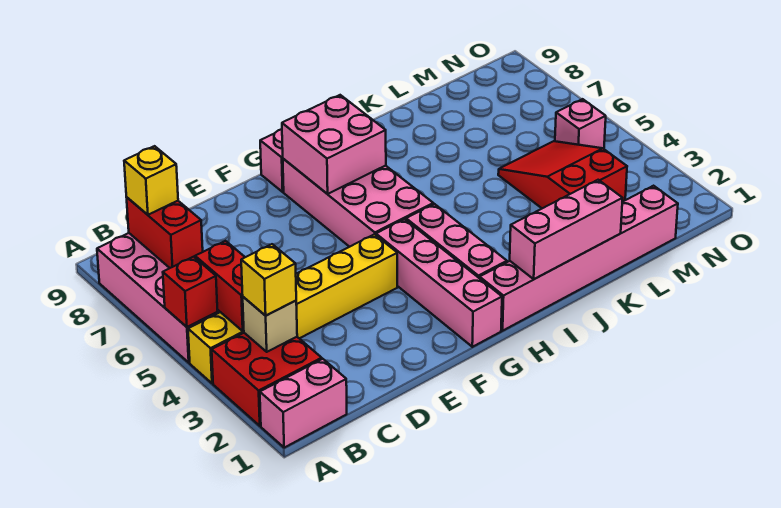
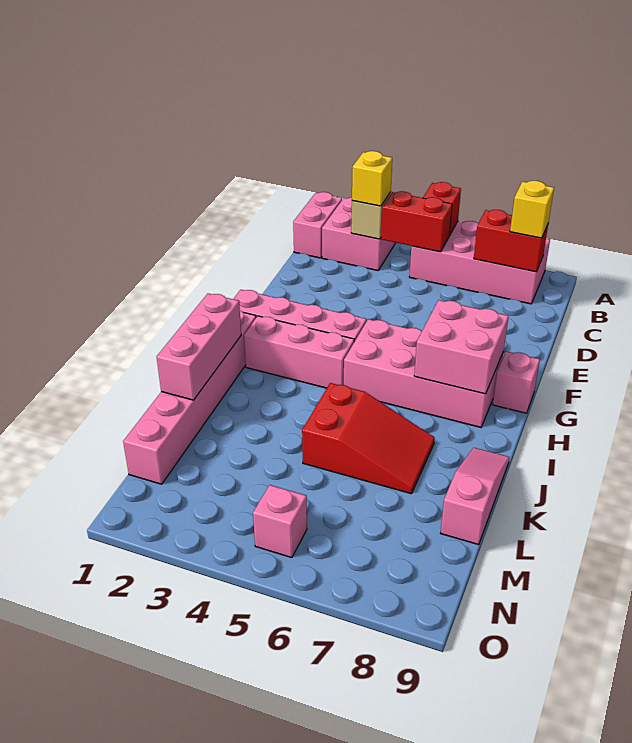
red 2x2 brick [212,333,322,426] -> pink 2x2 brick [322,198,396,270]
yellow 1x6 brick [188,234,397,383] -> none
none -> pink 1x3 slope [441,448,509,545]
red 2x3 slope [498,141,627,208] -> red 2x3 slope moved to [302,383,435,494]

